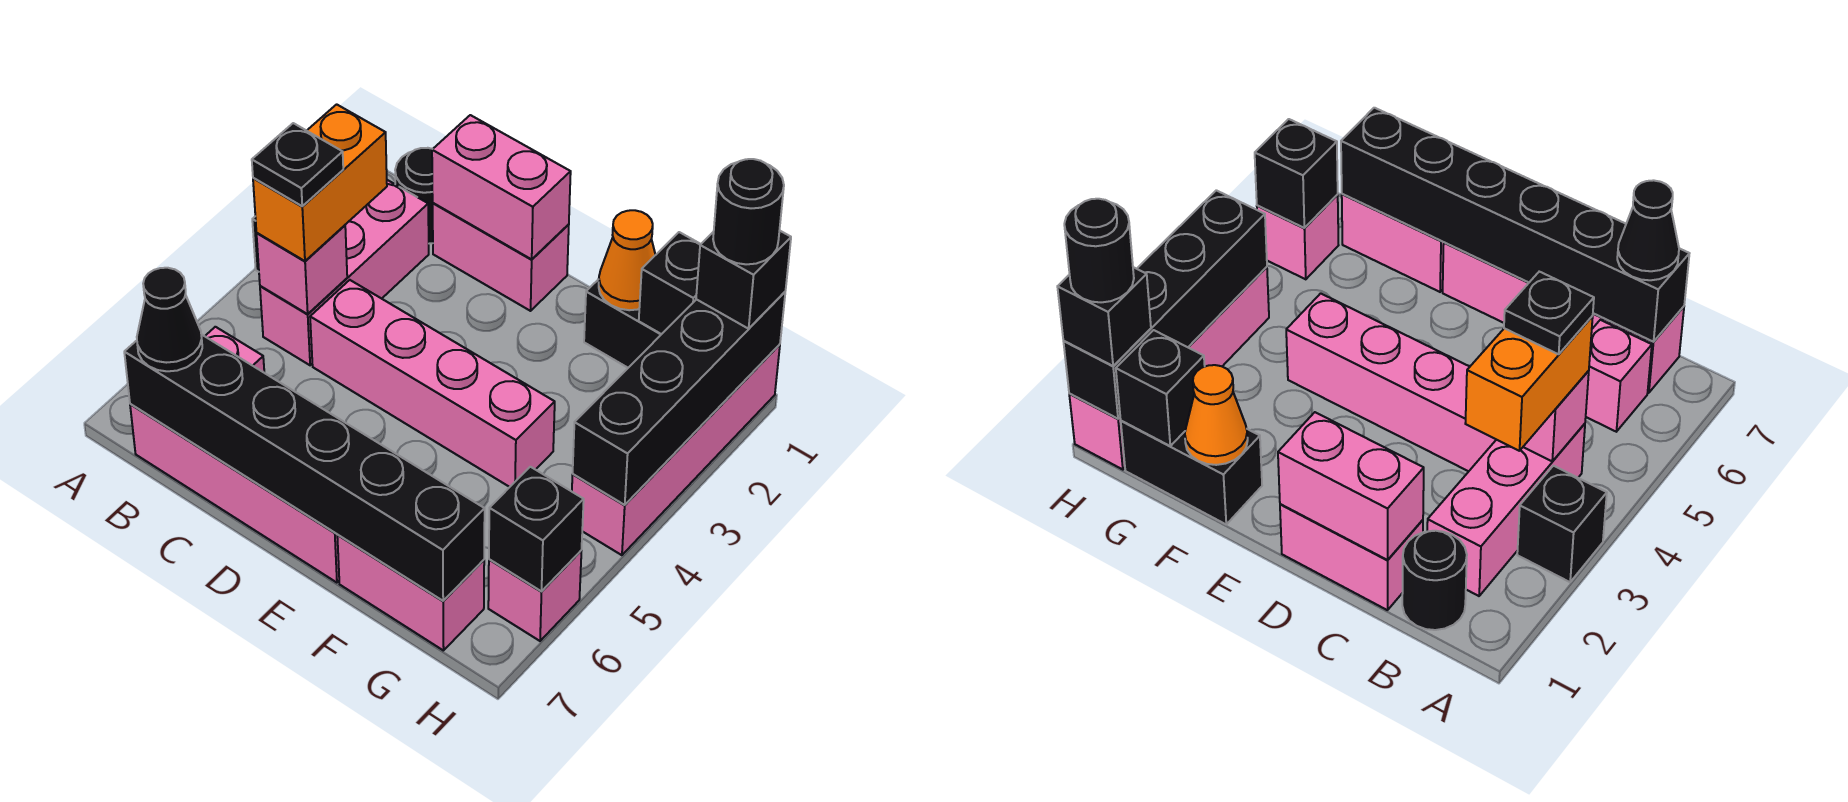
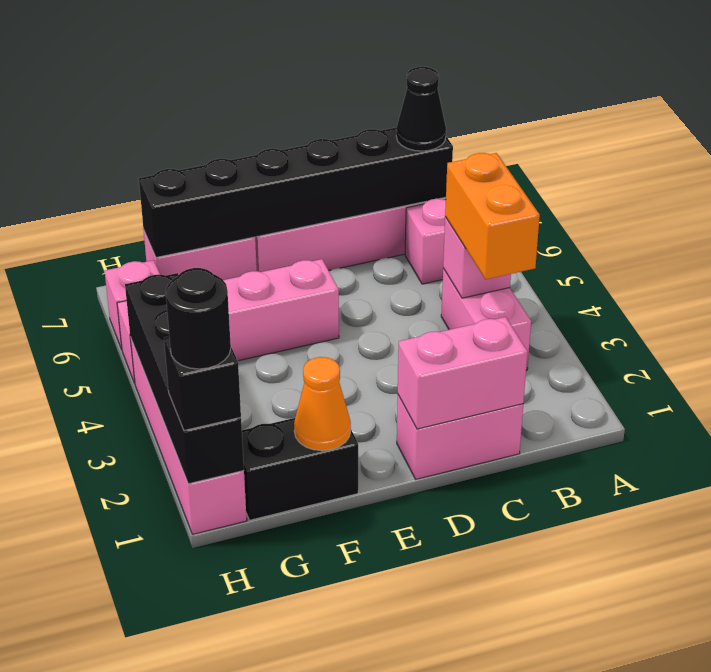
black 1x1 brick [1517,466,1607,582] -> none
black 1x1 round brick [395,148,433,244] -> none
pink 1x3 brick [260,180,429,365] -> pink 1x2 brick [441,268,531,370]
black 1x1 plate [252,123,343,206] -> none
pink 1x4 brick [310,280,555,487] -> pink 1x4 brick moved to [117,259,339,383]
black 1x1 brick [639,232,701,334] -> none
black 1x1 brick [489,467,584,591] -> none

